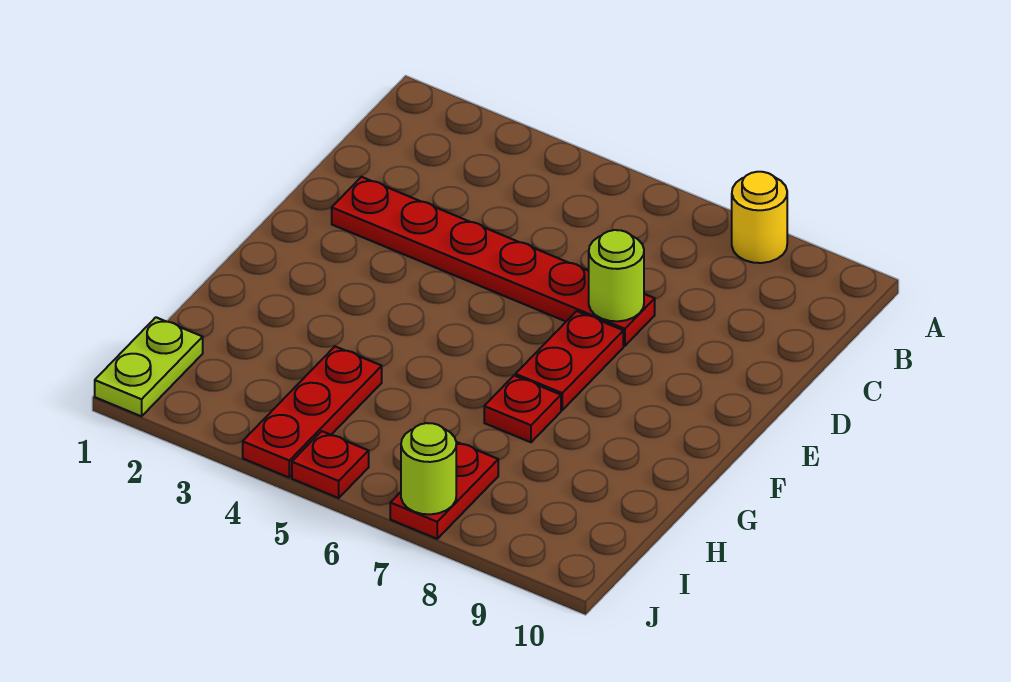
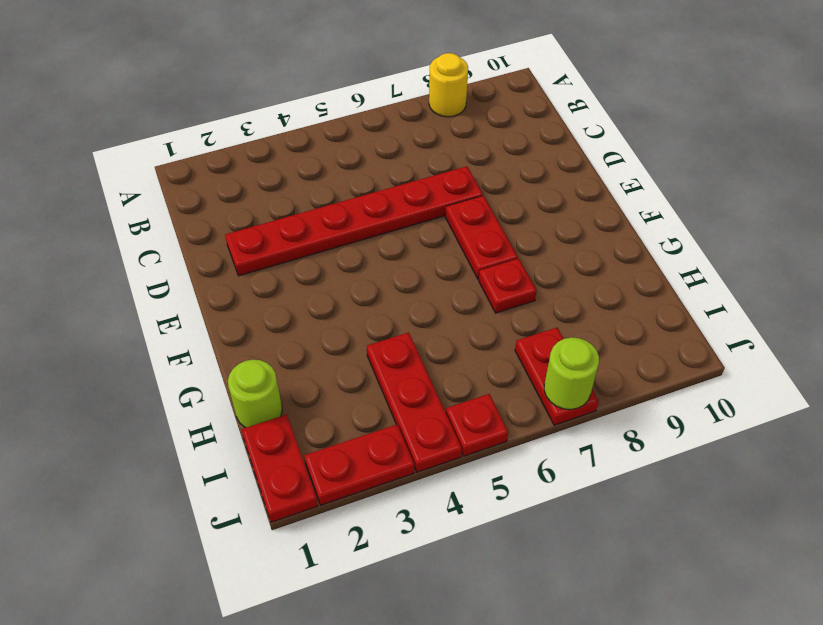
lime 1x1 round brick [589,230,644,321] -> lime 1x1 round brick moved to [228,360,282,428]
lime 1x2 plate [95,317,203,416] -> red 1x2 plate [241,415,318,522]
none -> red 1x2 plate [304,424,414,505]

